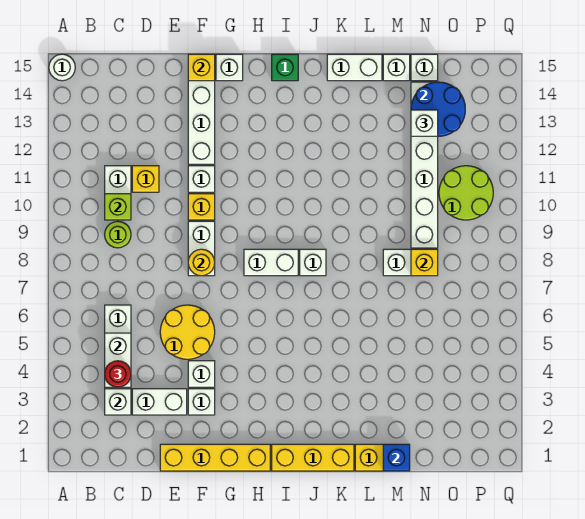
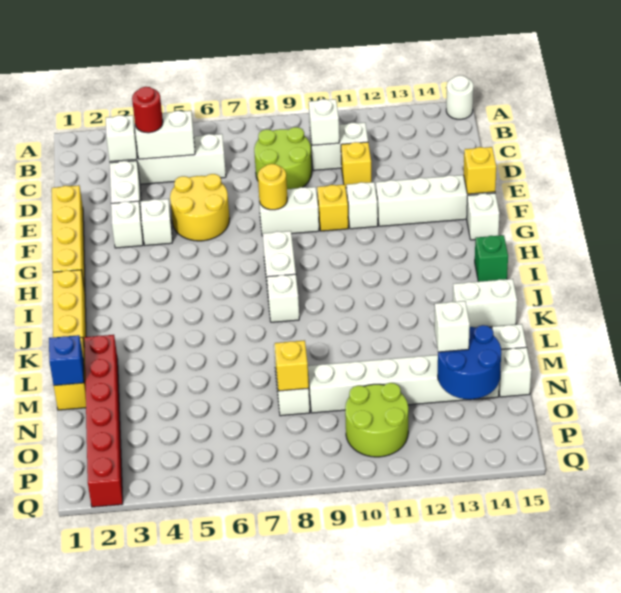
lime 1x1 round brick [105,221,131,248] -> lime 2x2 round brick [254,127,312,189]
lime 1x1 brick [105,194,131,220] -> white 1x1 brick [309,99,339,145]
white 1x2 brick [327,54,382,81] -> white 1x2 brick turned to [453,279,517,328]
none -> red 1x6 brick [84,335,123,507]

